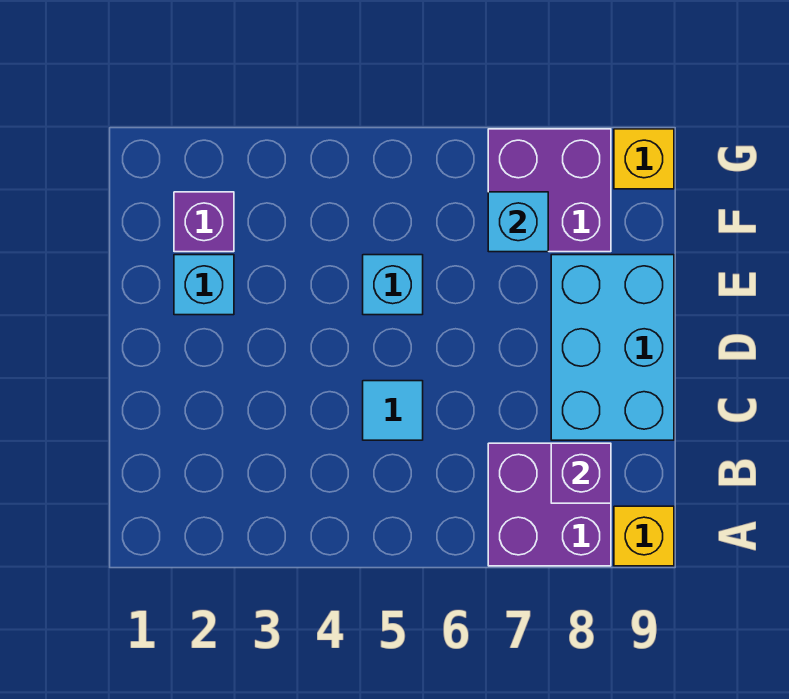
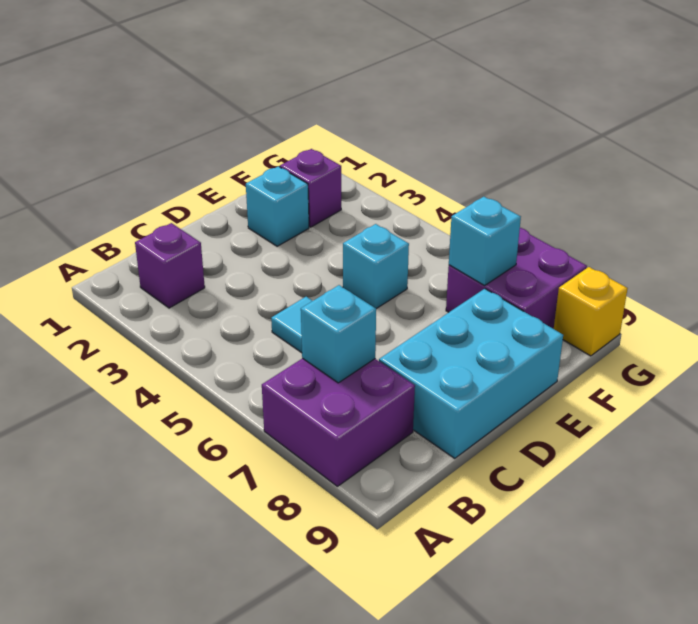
yellow 1x1 brick [614,506,674,566] -> none
none -> cyan 1x1 brick [301,285,376,383]
purple 1x1 brick [551,443,611,503] -> purple 1x1 brick moved to [135,223,205,308]

